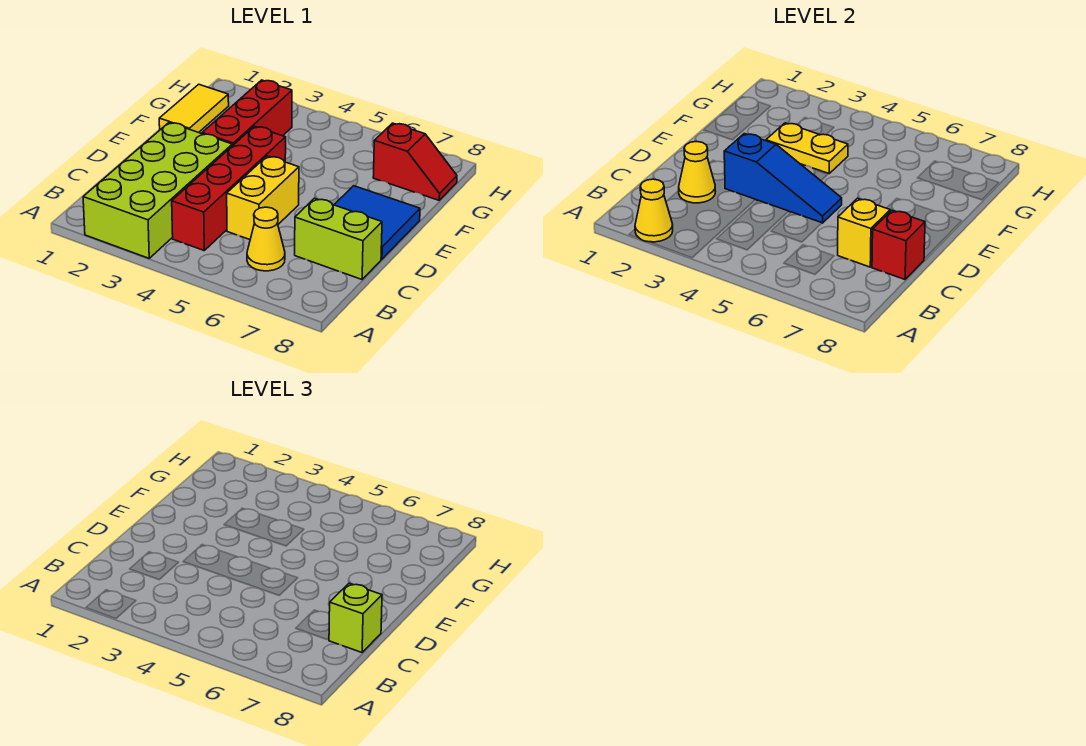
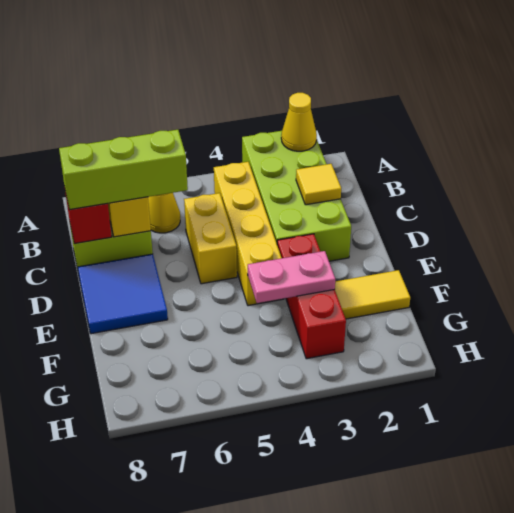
red 1x4 brick [172,126,286,250] -> yellow 1x4 brick [214,162,282,306]
yellow 1x1 cone [679,141,715,203] -> yellow 1x1 tile [296,164,341,205]
lime 1x1 brick [329,583,382,652] -> lime 1x3 brick [59,130,188,210]
blue 1x3 slope [724,134,842,223] -> none
yellow 1x2 tile [159,84,229,133] -> yellow 1x2 tile turned to [335,270,410,319]
yellow 1x2 plate [766,123,848,173] -> pink 1x2 plate [248,251,335,303]
red 1x2 slope [373,123,457,200] -> none

